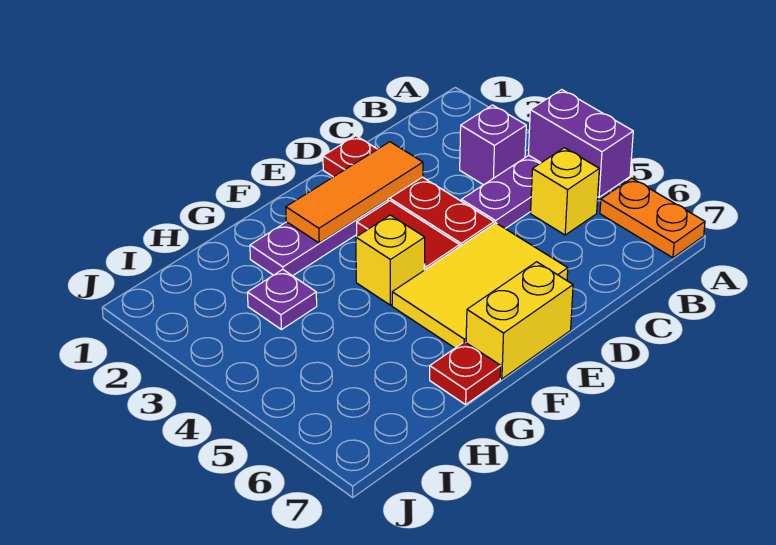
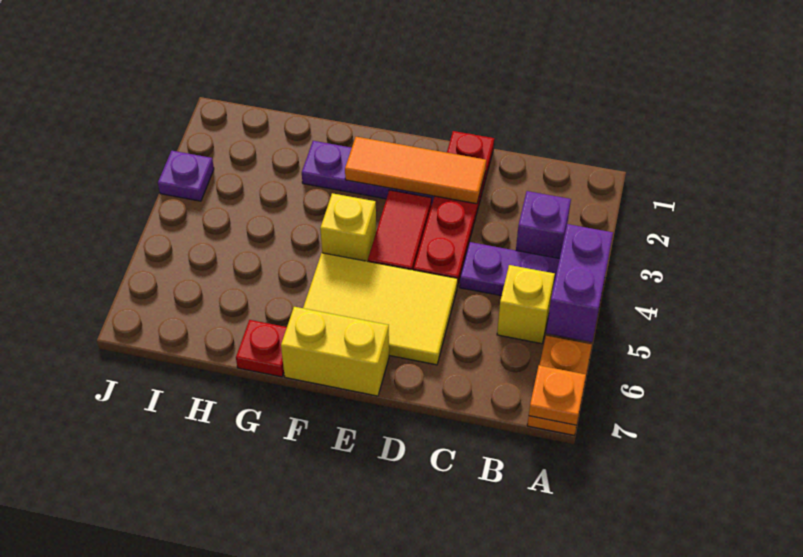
none -> orange 1x1 plate [529,365,586,425]
purple 1x1 plate [247,269,317,330] -> purple 1x1 plate moved to [158,151,214,201]

